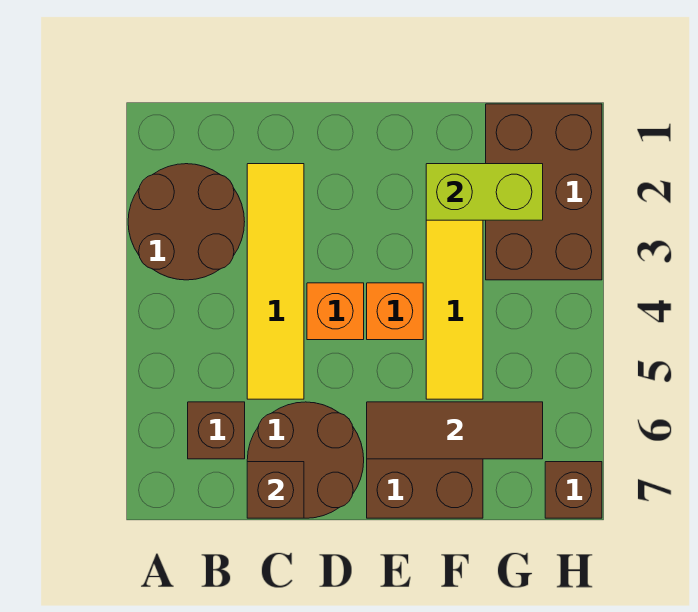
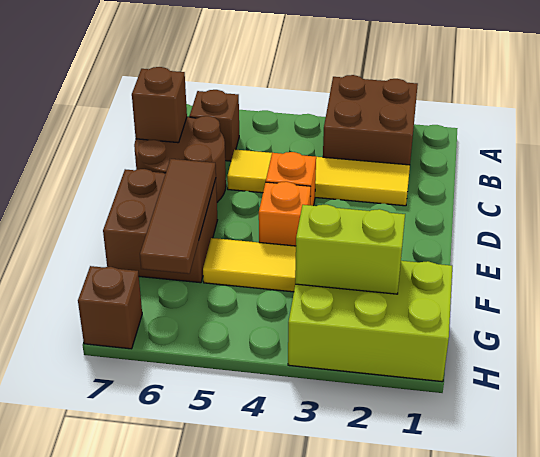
brown 2x2 round brick [128,164,245,280] -> brown 2x2 brick [323,75,418,165]
lime 1x2 brick [426,164,543,220] -> lime 1x2 brick turned to [295,205,405,294]
brown 2x3 brick [486,104,602,280] -> lime 2x3 brick [288,261,452,382]

